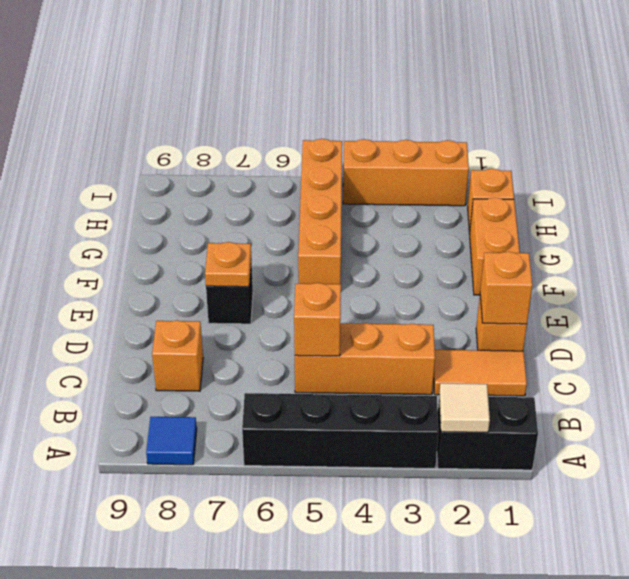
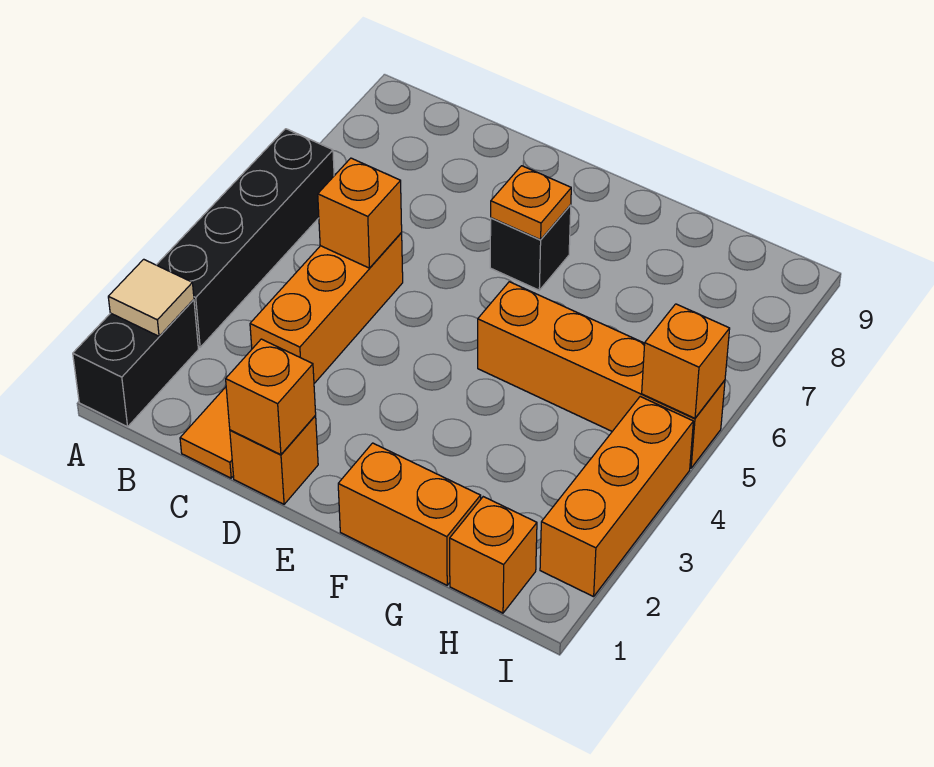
blue 1x1 tile [146,417,197,465] -> none
orange 1x1 brick [152,320,203,391] -> orange 1x1 brick moved to [642,304,730,418]

